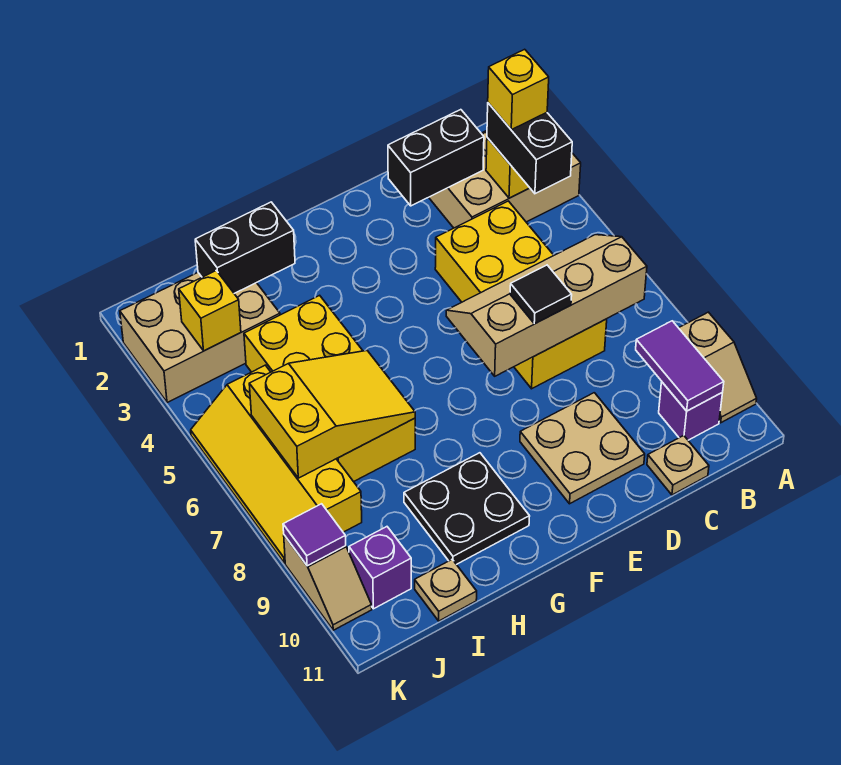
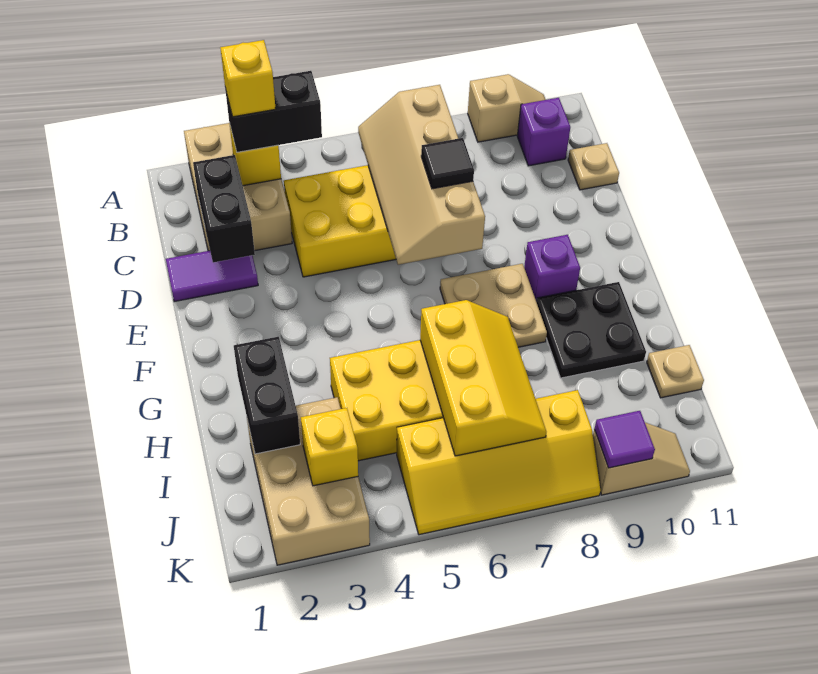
purple 1x2 tile [636,321,724,411] -> purple 1x2 tile moved to [166,251,258,302]
tan 2x2 plate [520,393,645,504] -> tan 2x2 plate moved to [440,264,547,347]
yellow 2x3 slope [249,351,415,478] -> yellow 2x3 slope turned to [420,300,546,456]
purple 1x1 brick [349,527,411,609] -> purple 1x1 brick moved to [524,235,580,301]

